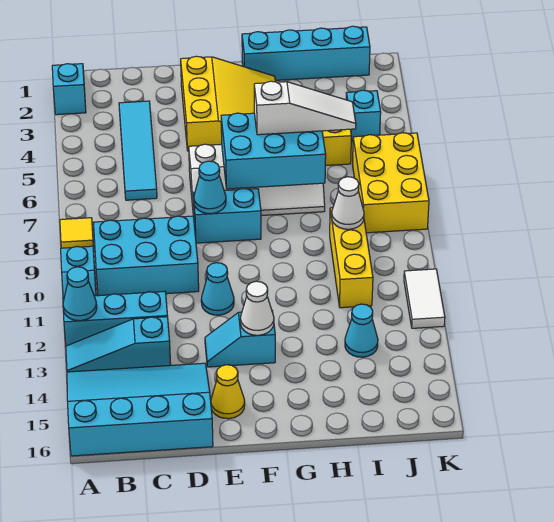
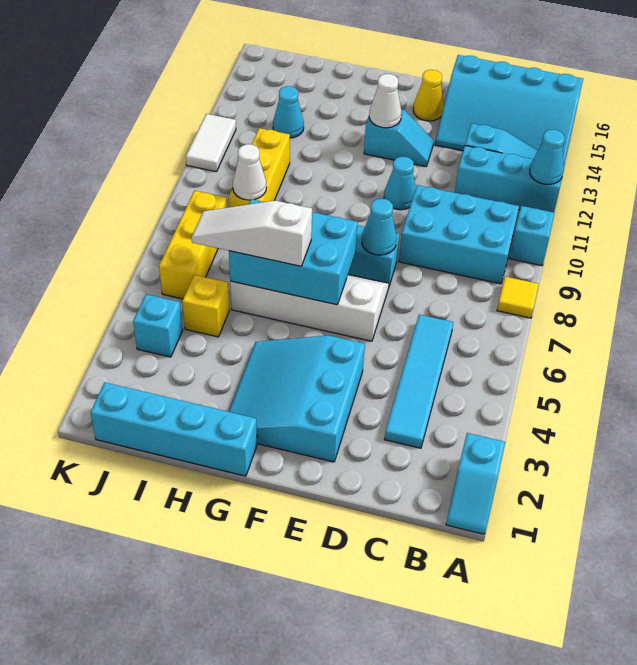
yellow 3x3 slope [181,56,275,151] -> cyan 3x3 slope [229,335,365,462]
yellow 2x3 brick [353,133,429,233] -> yellow 1x3 brick [159,191,227,299]

